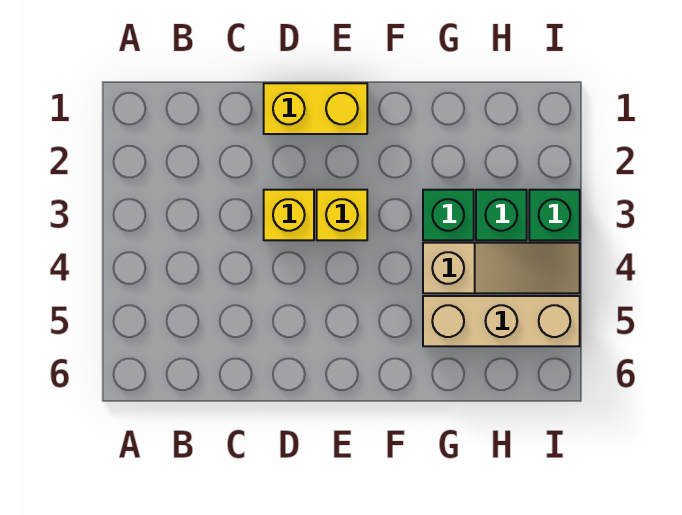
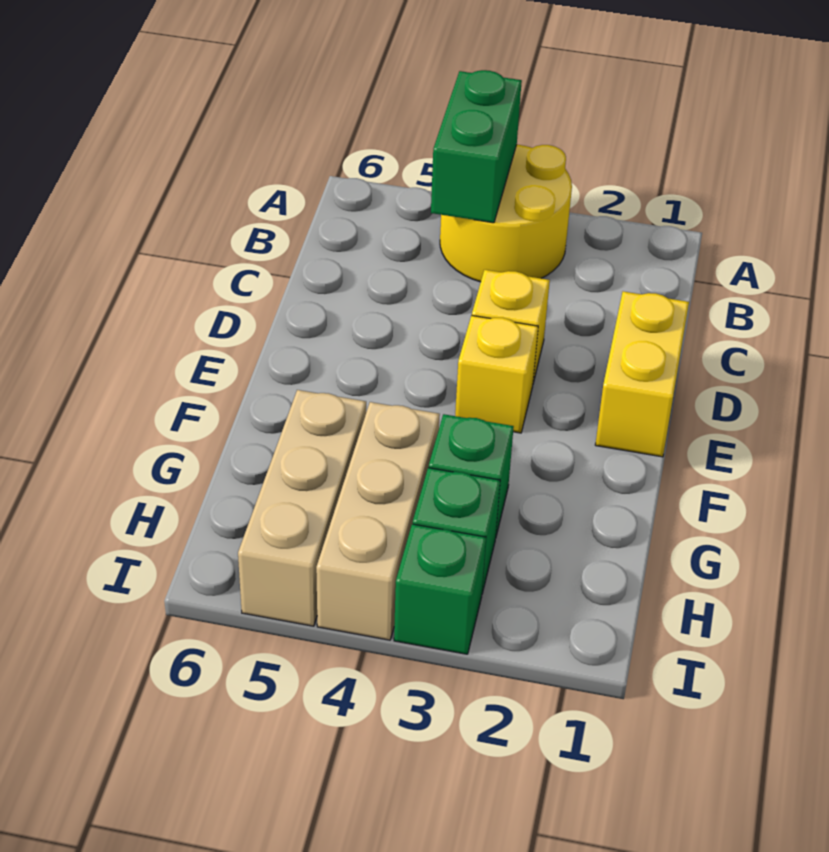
none -> yellow 2x2 round brick [440,145,572,282]
none -> green 1x2 brick [431,70,522,223]
tan 1x3 slope [423,243,580,293] -> tan 1x3 brick [316,402,440,640]

